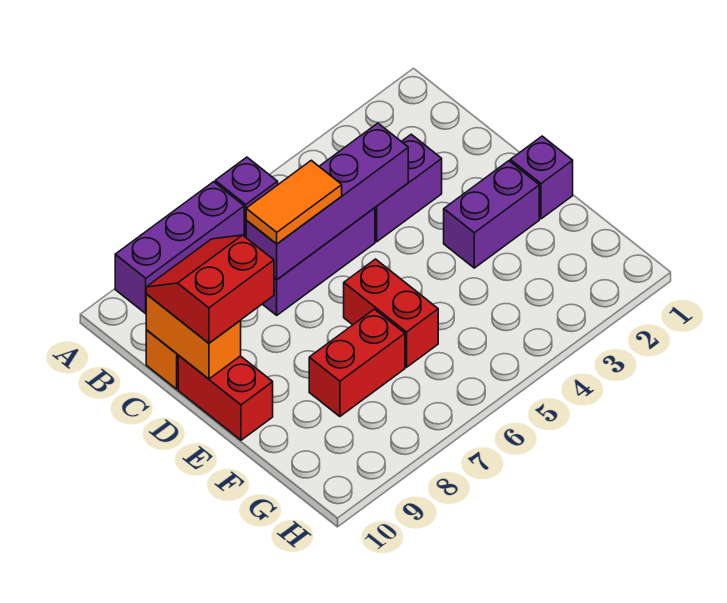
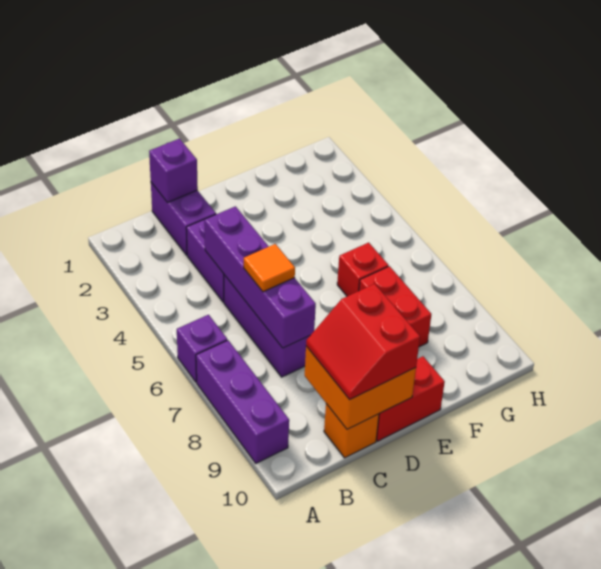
orange 1x2 tile [246,160,342,244] -> orange 1x1 tile [244,244,295,292]
orange 1x2 brick [146,294,241,379] -> orange 2x2 brick [305,346,416,429]
purple 1x1 brick [510,136,573,219] -> purple 1x1 brick moved to [149,139,198,203]
purple 1x2 brick [444,161,539,268] -> purple 1x2 brick moved to [151,183,216,255]
red 1x2 brick [344,259,438,367] -> red 1x1 brick [337,243,388,296]

